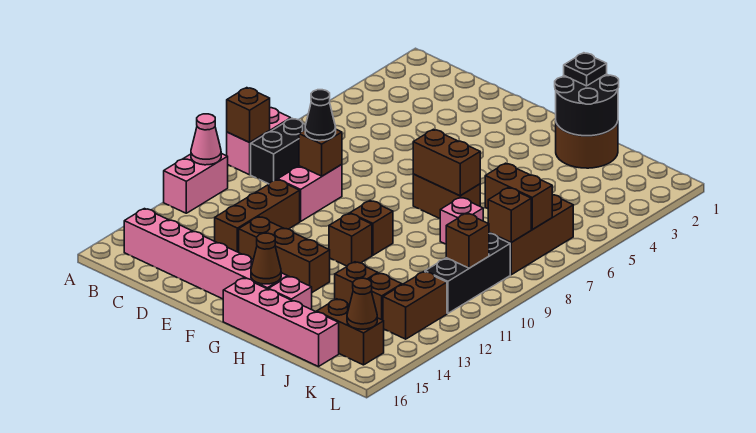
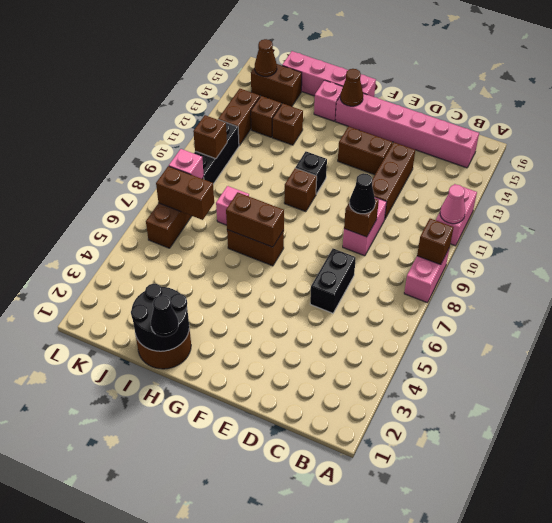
black 1x2 brick [251,118,305,184] -> black 1x2 brick moved to [310,249,356,313]
brown 1x3 brick [239,217,330,292] -> brown 1x2 brick [338,126,392,175]
brown 1x1 brick [329,214,372,266] -> black 1x1 brick [295,152,327,194]
black 1x1 plate [564,53,607,86] -> black 1x1 cone [151,295,179,337]
brown 1x1 brick [488,188,531,242] -> pink 1x1 brick [169,149,204,179]

